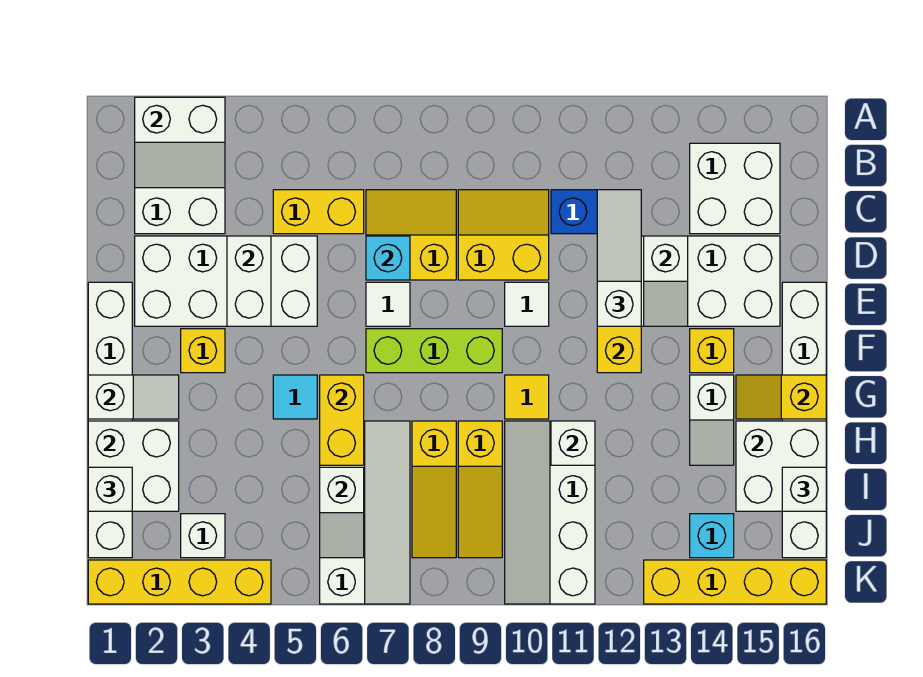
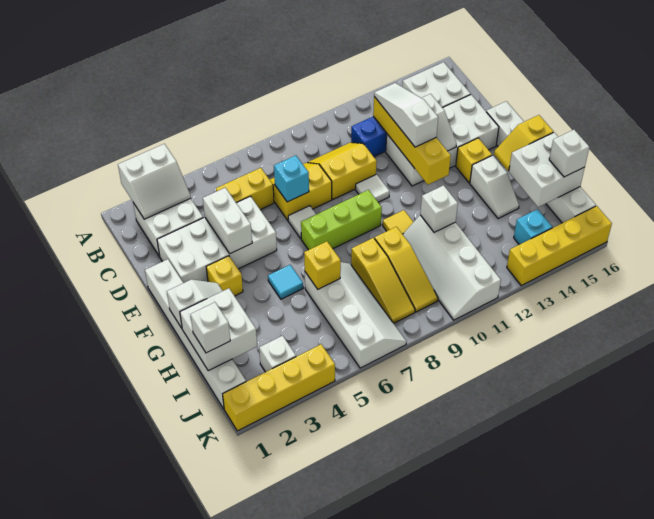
yellow 1x2 brick [320,375,364,465] -> yellow 1x1 brick [304,241,341,289]
white 1x2 slope [320,467,364,558] -> none

